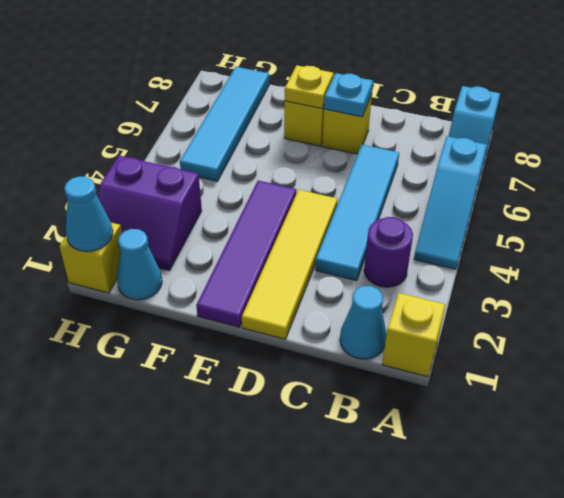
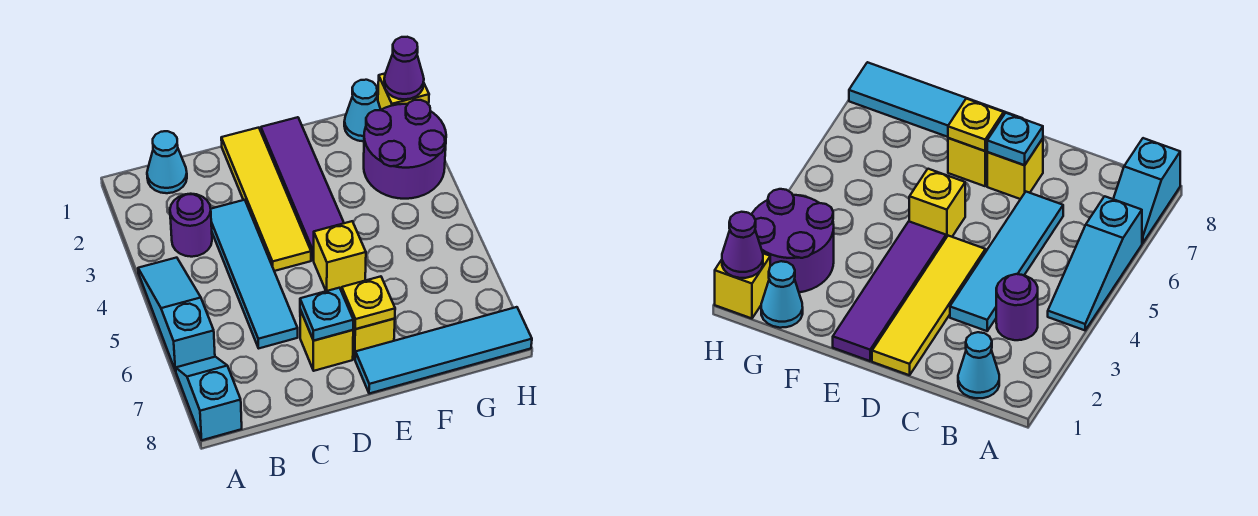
yellow 1x1 brick [382,293,445,377] -> yellow 1x1 brick moved to [314,221,366,291]
purple 2x2 slope [98,155,202,271] -> purple 2x2 round brick [364,100,446,199]
cyan 1x4 tile [180,67,269,181] -> cyan 1x4 tile turned to [355,307,532,394]
cyan 1x1 cone [64,177,113,252] -> purple 1x1 cone [384,37,424,99]

